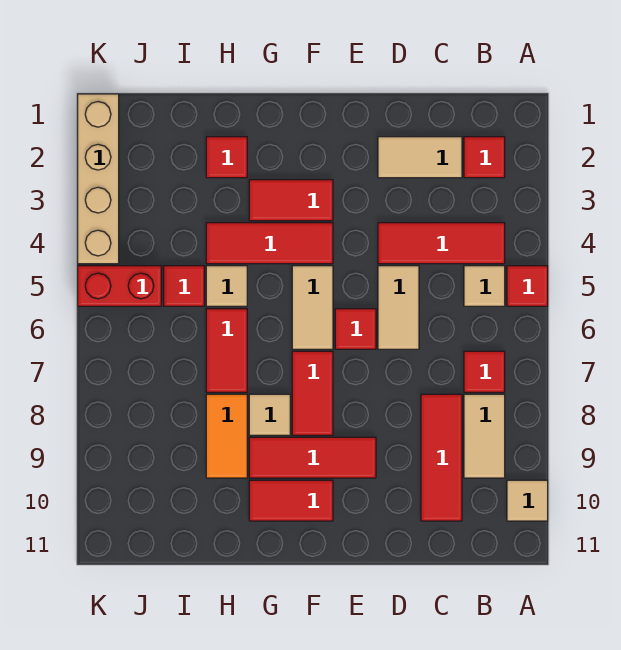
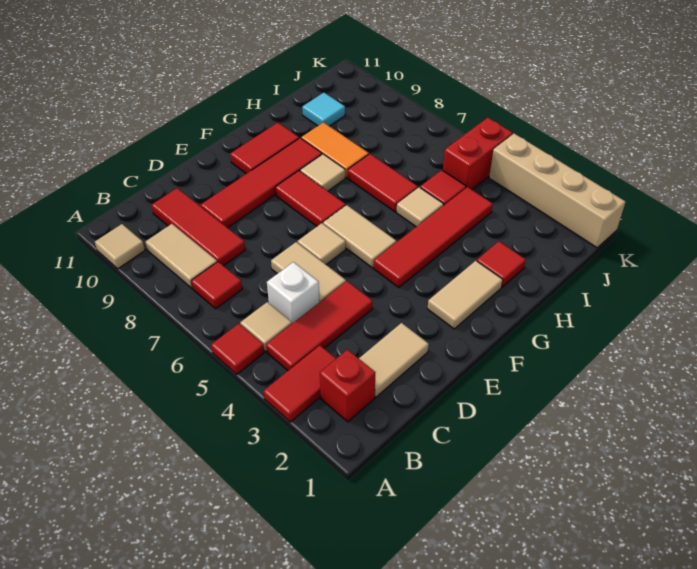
red 1x1 tile [464,137,505,178] -> red 1x1 brick [320,350,376,422]
none -> white 1x1 brick [267,262,319,324]
red 1x1 tile [335,309,376,349] -> tan 1x1 tile [297,223,346,264]
red 1x3 tile [249,437,376,478] -> red 1x4 tile [201,138,322,228]
none -> tan 1x2 tile [427,261,503,329]
red 1x2 tile [249,180,333,221] -> red 1x2 tile moved to [263,345,336,422]
red 1x3 tile [206,223,333,264] -> red 1x4 tile [374,187,493,288]
none -> cyan 1x1 tile [302,93,345,126]

